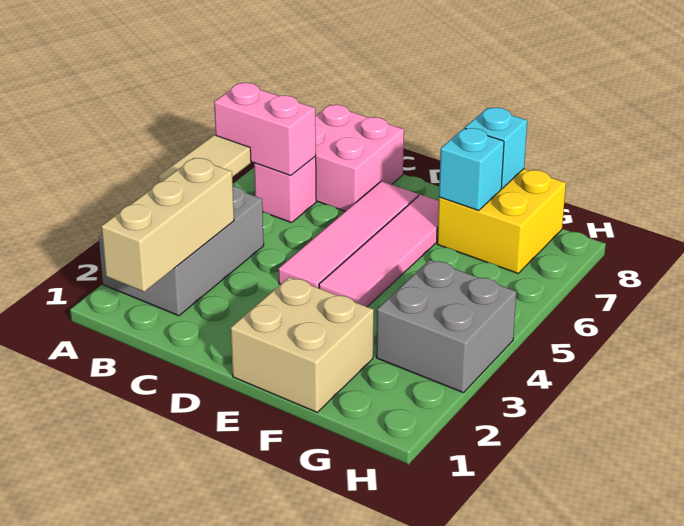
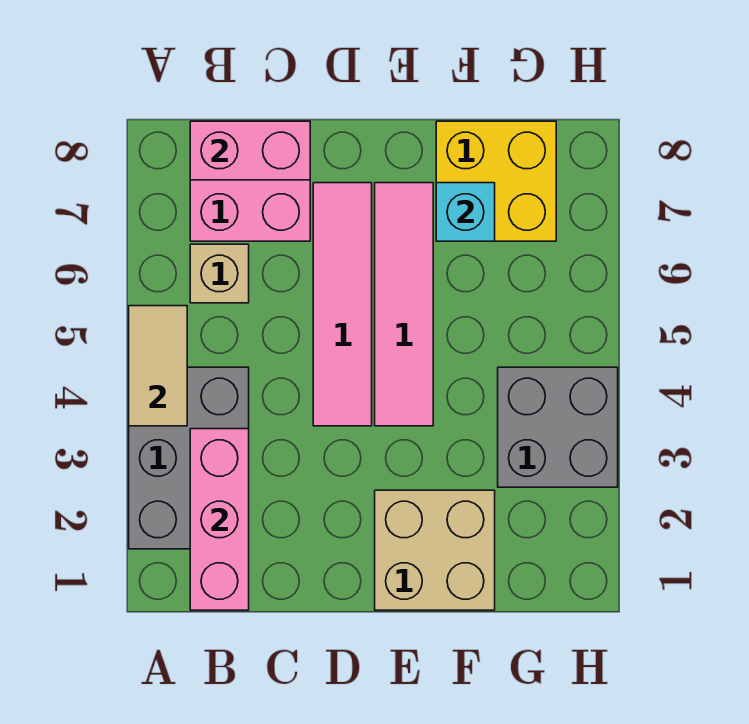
pink 1x2 brick [214,83,316,175] -> pink 1x2 brick moved to [190,121,310,180]
tan 1x3 brick [101,158,234,292] -> pink 1x3 brick [190,429,249,610]
pink 1x1 brick [254,157,316,223] -> tan 1x1 brick [190,244,249,303]
cyan 1x1 brick [465,108,527,188] -> none

